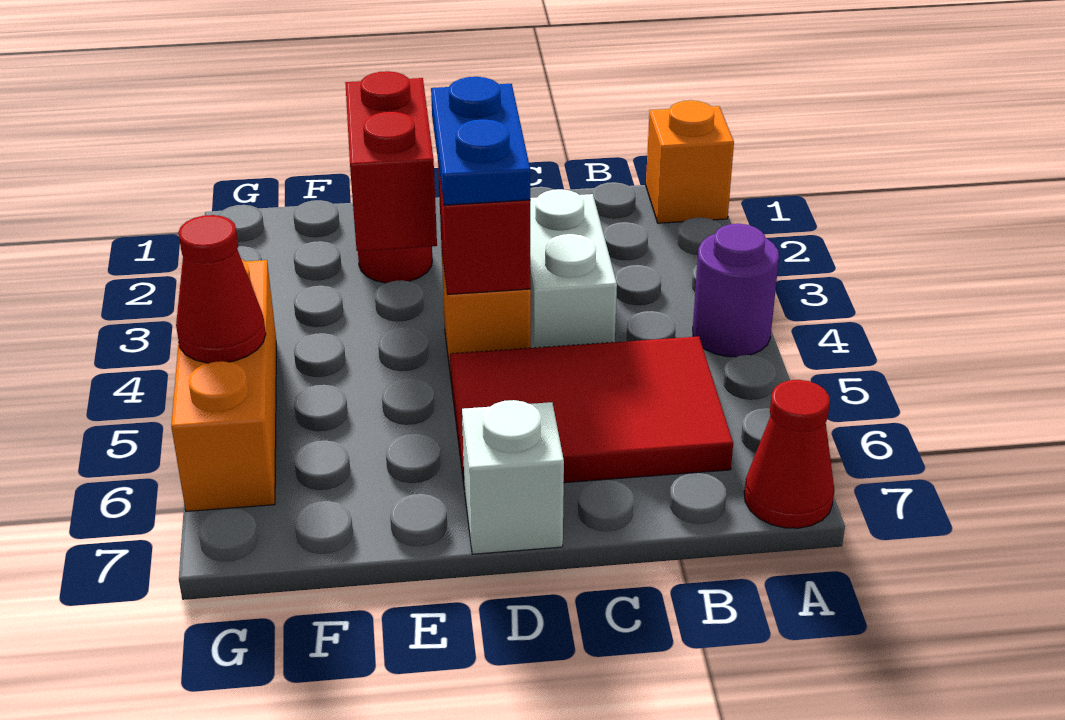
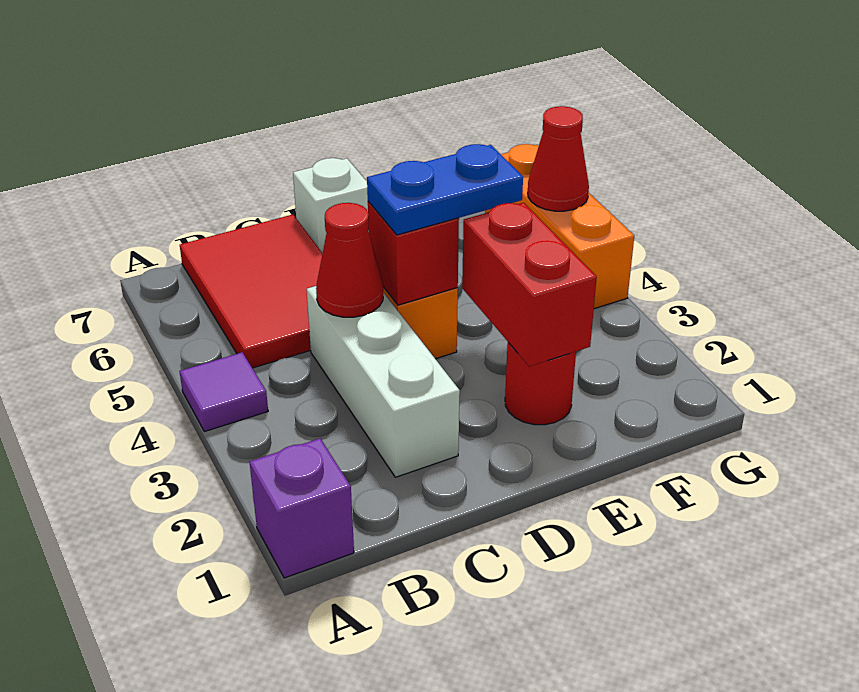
orange 1x1 brick [646,100,734,223] -> purple 1x1 brick [250,438,354,578]
purple 1x1 round brick [693,224,779,357] -> purple 1x1 tile [180,352,268,432]
red 1x1 cone [744,380,834,528] -> red 1x1 cone moved to [316,203,383,317]
red 2x3 tile [450,336,733,490] -> red 2x3 tile turned to [180,215,323,368]
white 1x2 brick [530,189,617,348] -> white 1x3 brick [307,286,460,477]
blue 1x2 plate [431,77,530,205] -> blue 1x2 plate turned to [367,144,523,235]

